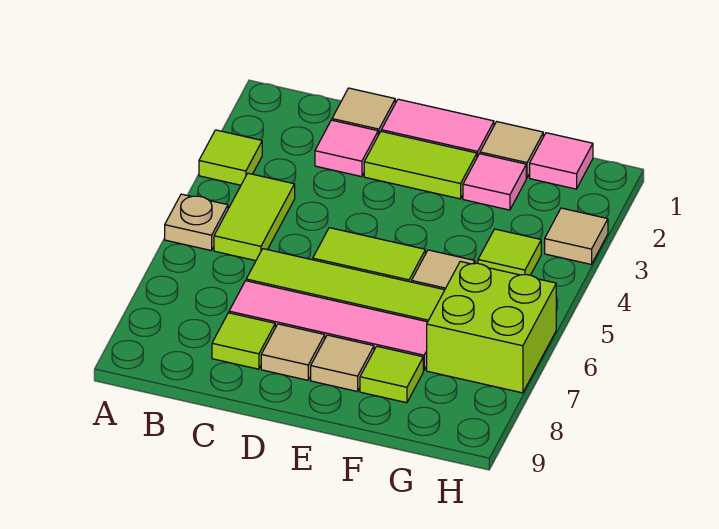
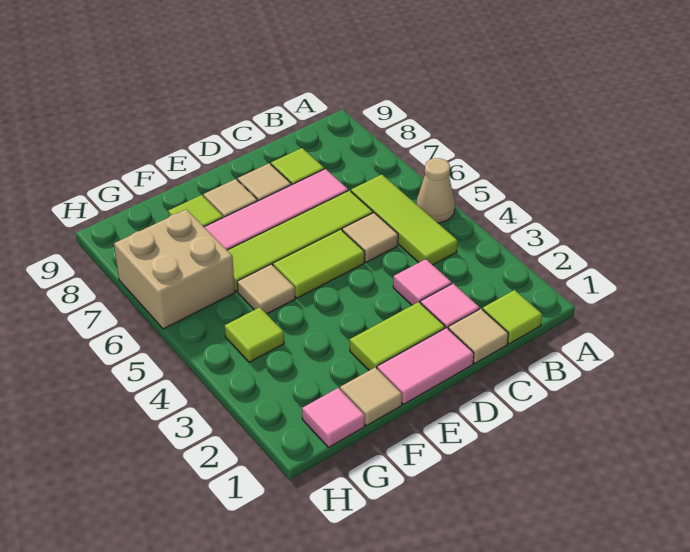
lime 1x1 tile [199,130,262,185] -> lime 1x1 tile moved to [482,290,542,344]
tan 1x1 plate [165,194,228,251] -> tan 1x1 cone [416,158,455,223]
lime 1x2 tile [214,173,295,261] -> lime 1x3 tile [351,175,458,265]
pink 1x1 tile [463,154,526,210] -> pink 1x1 tile moved to [393,259,452,305]
lime 2x2 brick [427,261,556,393] -> tan 2x2 brick [114,209,235,329]
tan 1x1 tile [545,208,608,264] -> tan 1x1 tile moved to [342,213,398,262]

